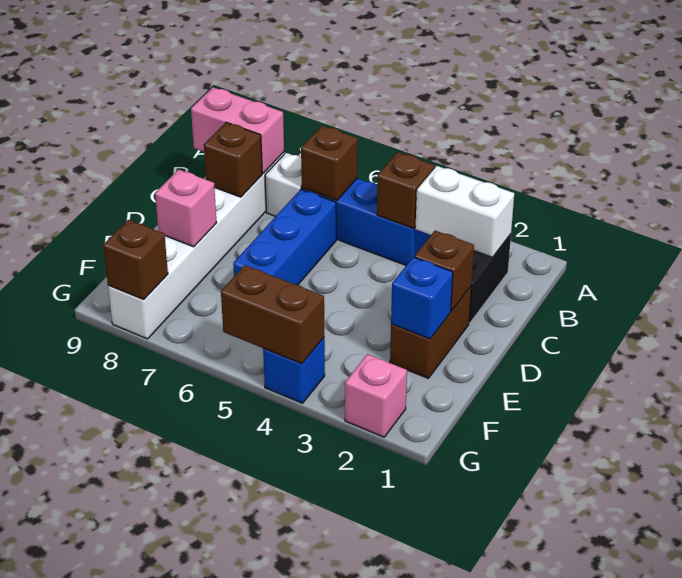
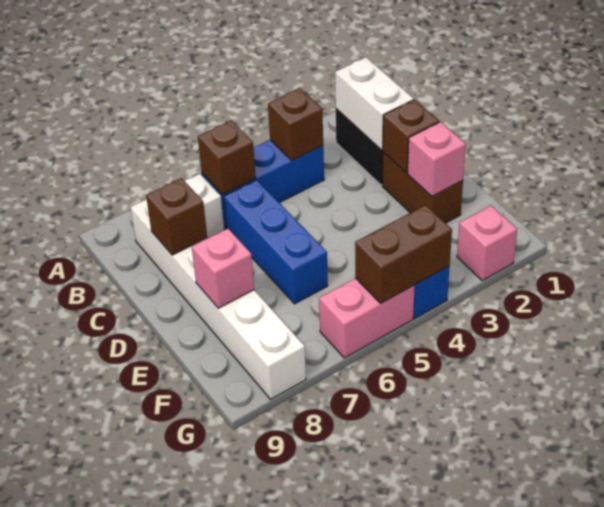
white 1x2 brick [415,166,514,257] -> white 1x2 brick turned to [335,57,414,150]
pink 1x2 brick [191,87,284,173] -> pink 1x2 brick moved to [319,278,415,358]
blue 1x1 brick [391,257,453,339] -> pink 1x1 brick [408,122,466,196]
brown 1x1 brick [103,220,168,300] -> none

